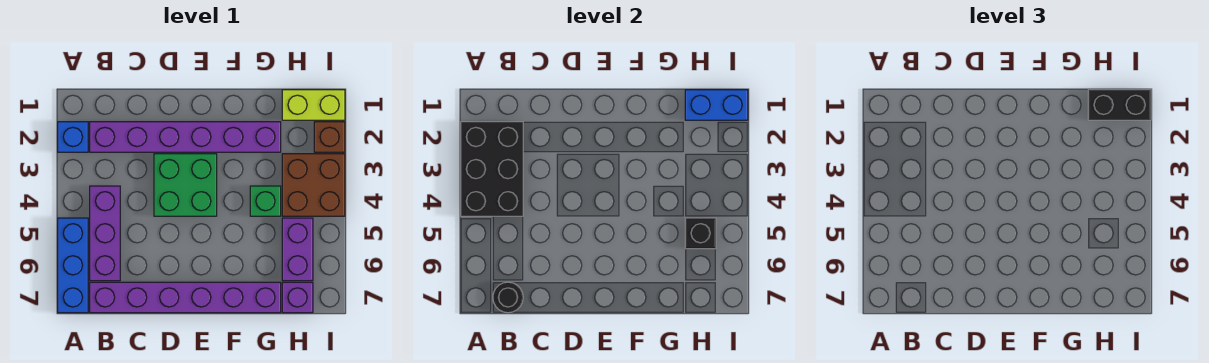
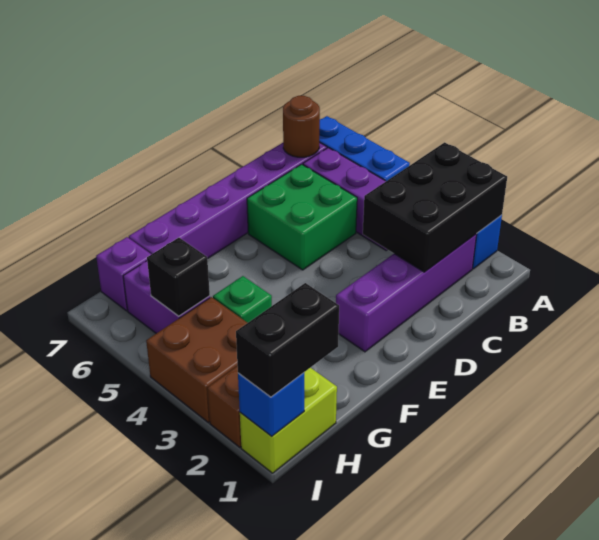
black 2x3 brick [461,122,523,216] -> black 2x3 brick turned to [363,142,507,272]
purple 1x6 brick [90,122,281,152] -> purple 1x4 brick [336,234,477,352]
black 1x1 round brick [493,282,523,313] -> brown 1x1 round brick [283,96,320,157]
green 2x2 brick [154,154,217,216] -> green 2x2 brick moved to [247,164,357,270]
blue 1x2 brick [685,90,748,120] -> blue 1x1 brick [238,373,304,436]

